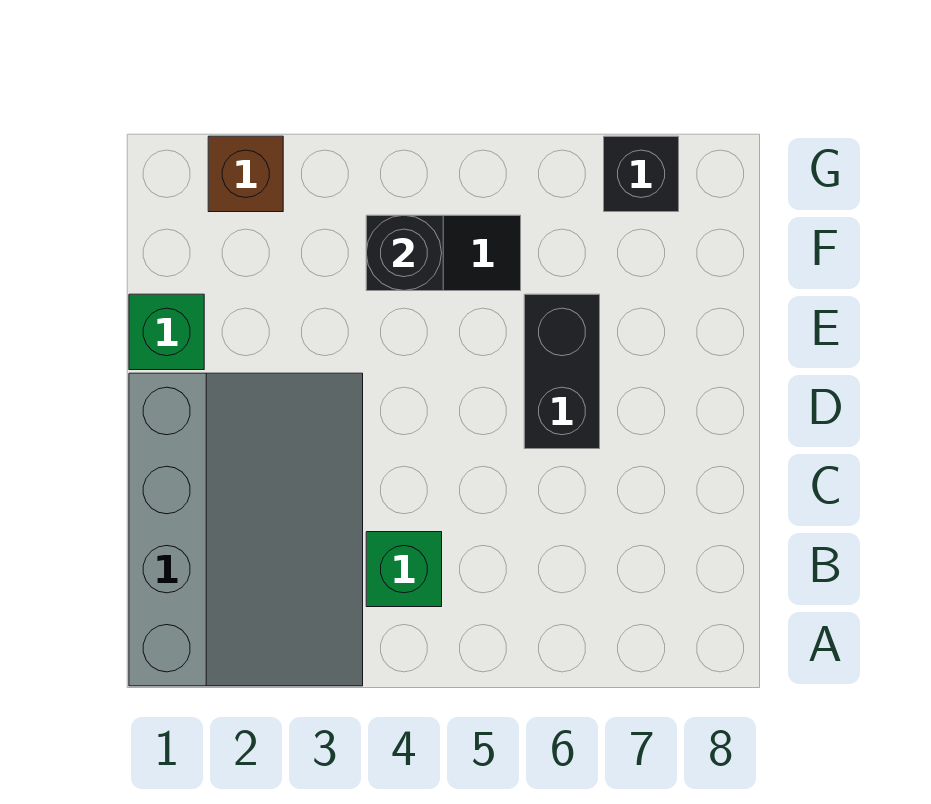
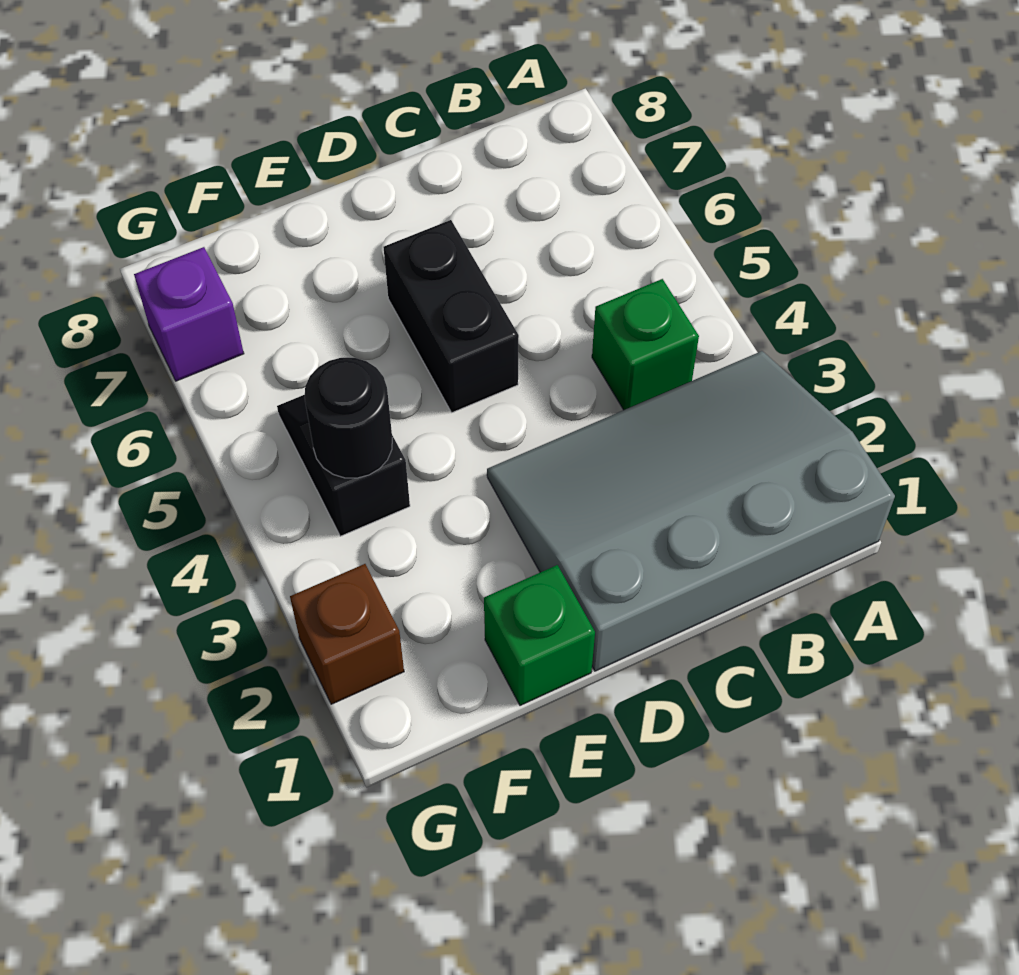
black 1x2 brick [524,294,600,449] -> black 1x2 brick turned to [383,220,519,412]
black 1x1 brick [604,136,679,212] -> purple 1x1 brick [134,247,244,381]

